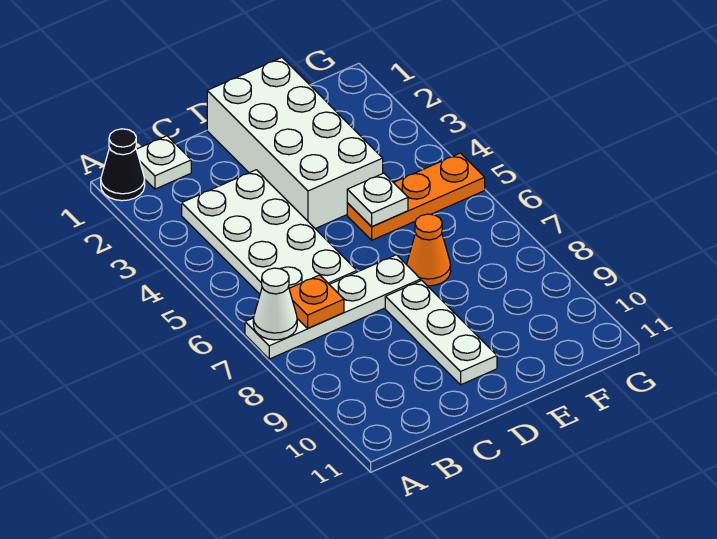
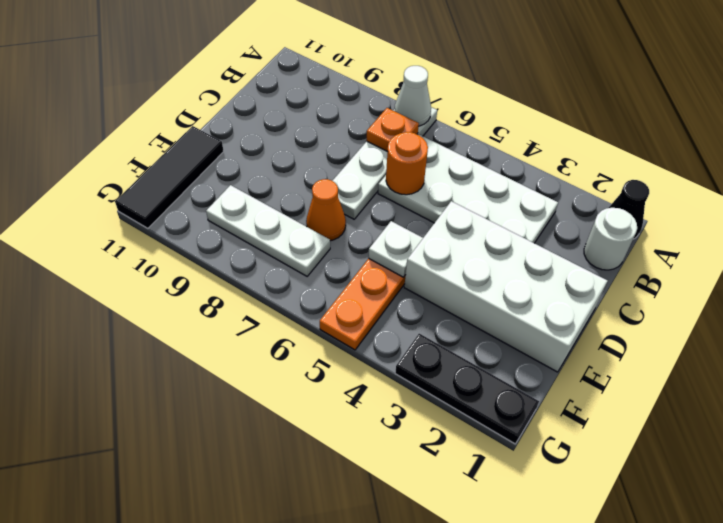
white 1x1 plate [136,136,191,189] -> white 1x1 round brick [584,208,637,270]
none -> orange 1x1 round brick [386,132,428,195]
white 1x3 plate [385,280,497,385] -> white 1x3 plate moved to [206,185,330,276]
none -> black 1x3 tile [115,126,224,228]
none -> black 1x3 plate [395,334,539,444]

